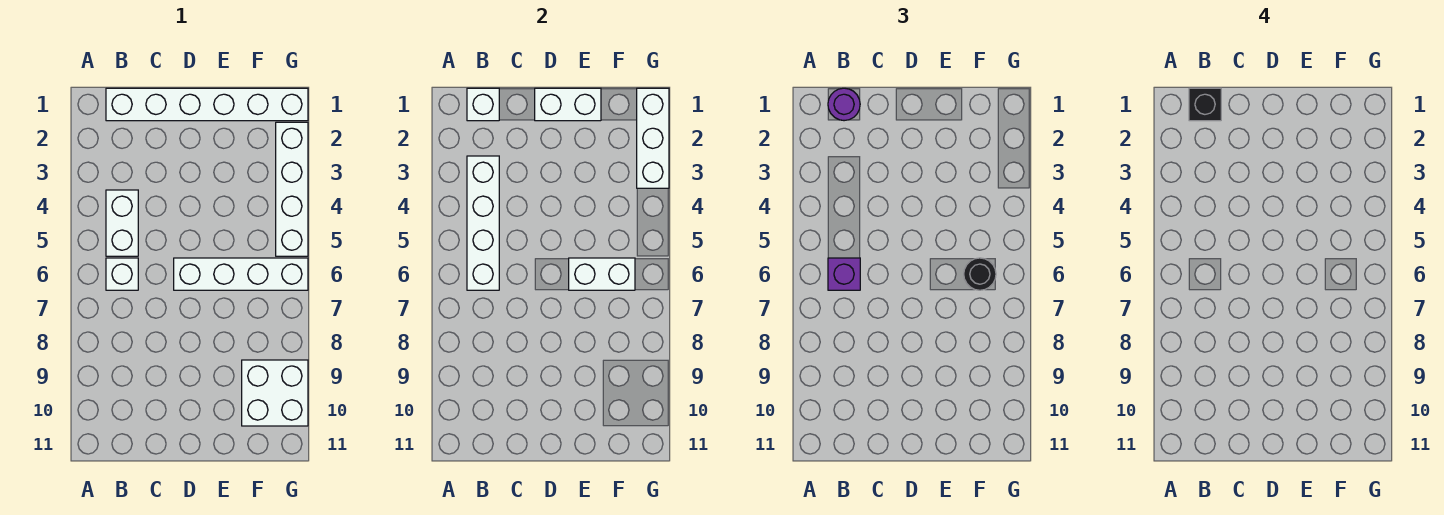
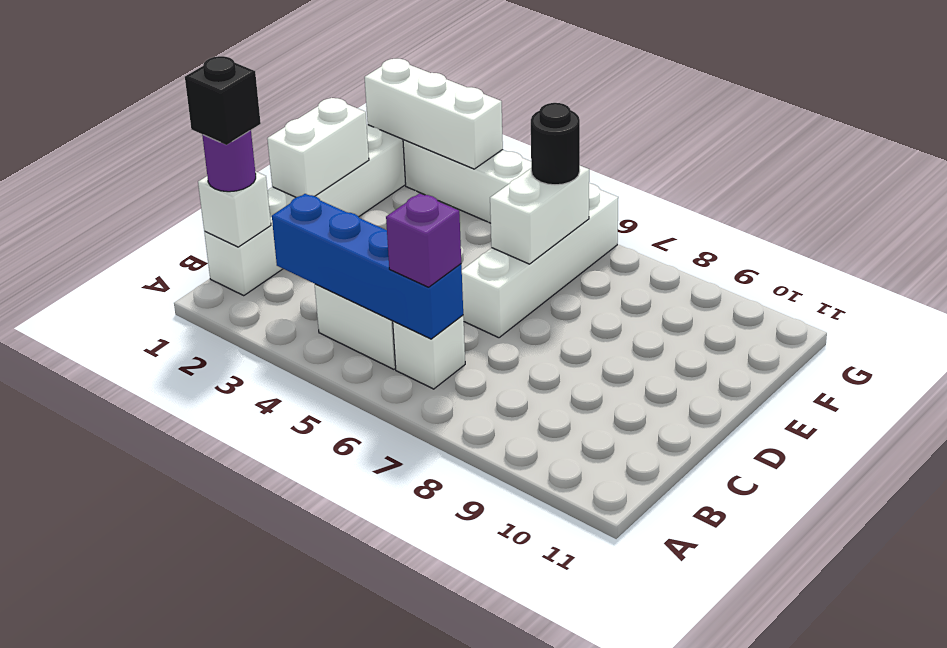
white 1x4 brick [467,156,499,290] -> blue 1x4 brick [272,194,463,339]
white 2x2 brick [242,360,308,426] -> none

